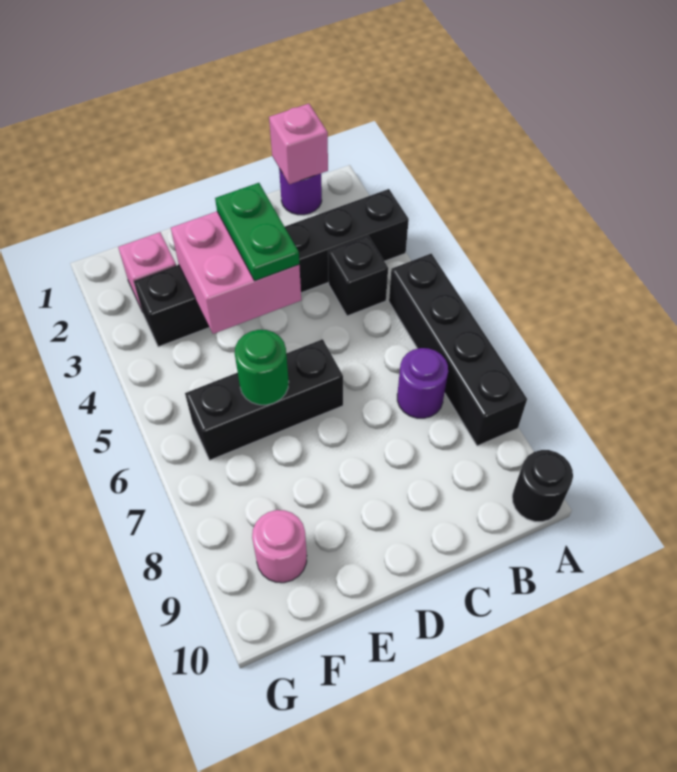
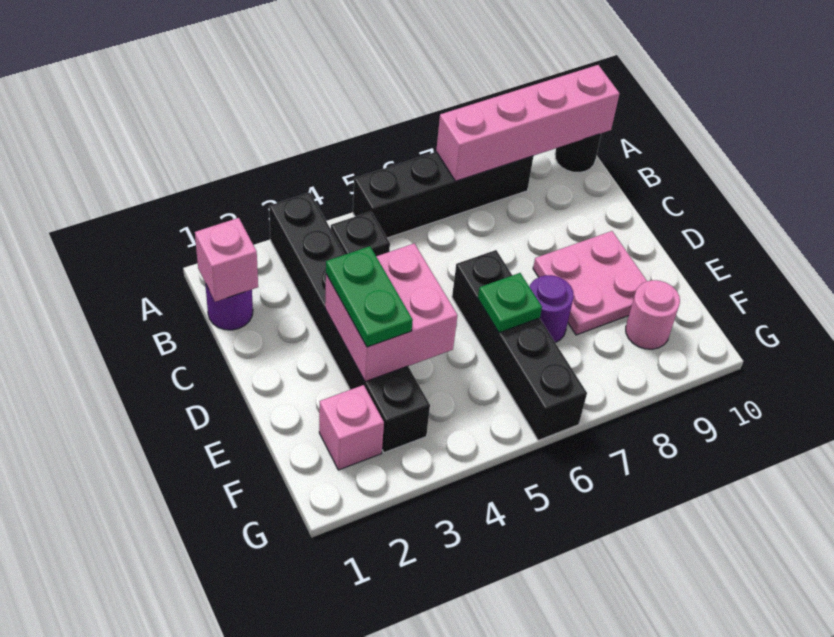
none -> pink 1x4 brick [436,65,619,181]
purple 1x1 round brick [397,348,448,418] -> purple 1x1 round brick moved to [530,275,574,343]
green 1x2 plate [215,183,299,281] -> green 1x2 plate turned to [326,246,413,347]
black 1x3 brick [185,339,343,460] -> black 1x4 brick [452,250,587,440]
none -> pink 2x2 plate [533,231,647,335]
green 1x1 round brick [235,330,289,405] -> green 1x1 plate [478,273,542,333]

